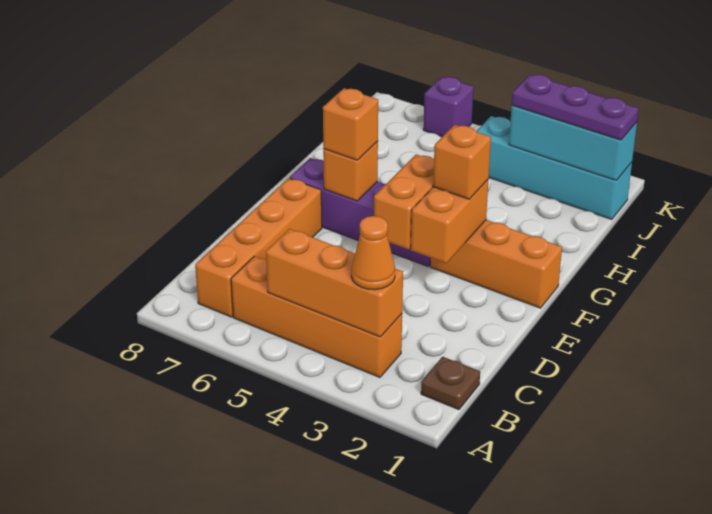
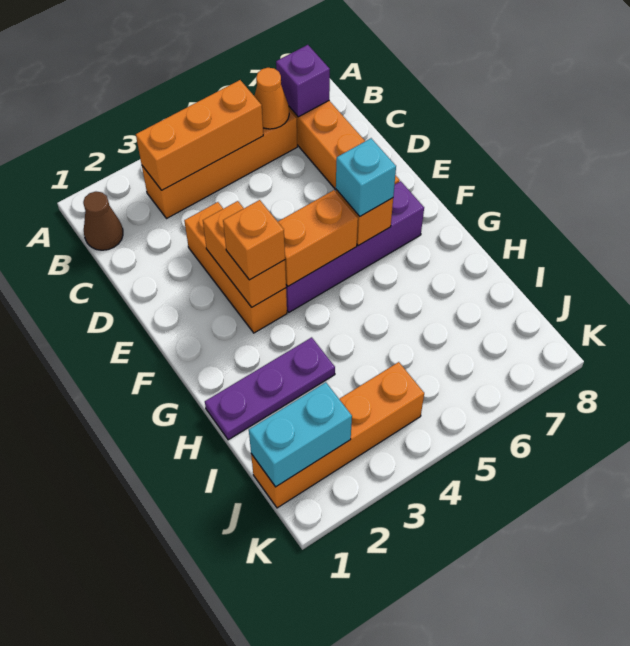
brown 1x1 plate [421,357,480,410] -> brown 1x1 cone [83,192,123,250]
orange 1x1 cone [351,216,395,290] -> orange 1x1 cone moved to [254,68,289,129]
orange 1x2 brick [374,154,434,249] -> orange 1x2 brick turned to [278,190,358,286]
orange 1x3 brick [430,220,562,308] -> orange 1x3 brick turned to [184,202,287,333]
orange 1x1 brick [323,88,378,160] -> cyan 1x1 brick [336,138,396,216]
cyan 1x4 brick [476,116,632,220] -> orange 1x4 brick [251,362,424,508]
cyan 1x3 brick [509,105,637,180] -> cyan 1x2 brick [249,382,352,487]
purple 1x3 plate [512,74,639,140] -> purple 1x3 plate moved to [205,337,335,440]
purple 1x1 brick [423,77,473,137] -> purple 1x1 brick moved to [276,45,330,117]

